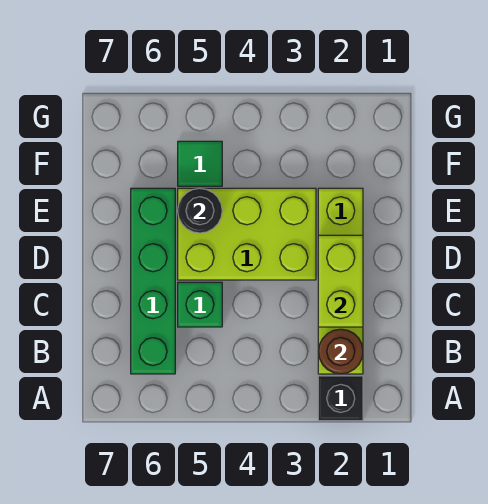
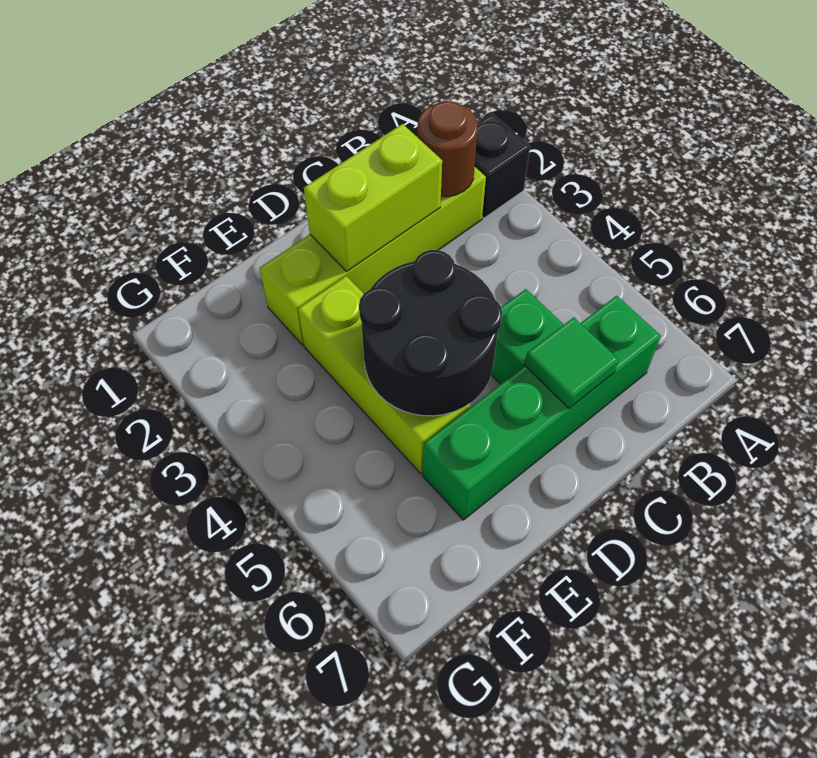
lime 2x3 brick [178,188,316,280] -> lime 1x3 brick [298,276,470,473]
black 1x1 round brick [178,188,222,233] -> black 2x2 round brick [359,250,502,416]
green 1x1 tile [178,141,222,186] -> green 1x1 tile moved to [525,317,619,408]

